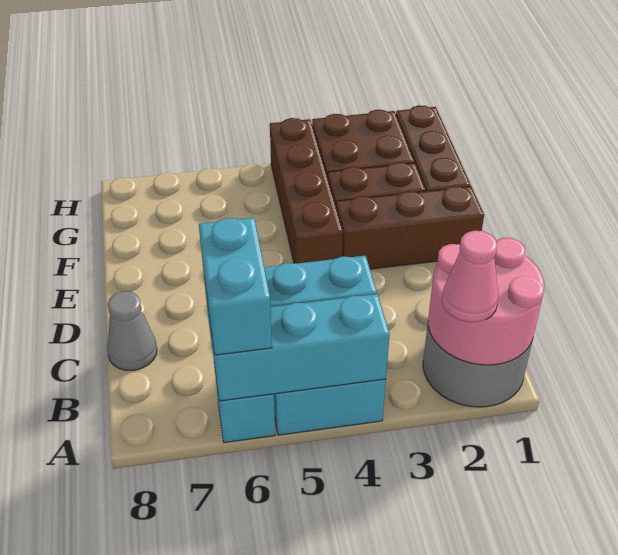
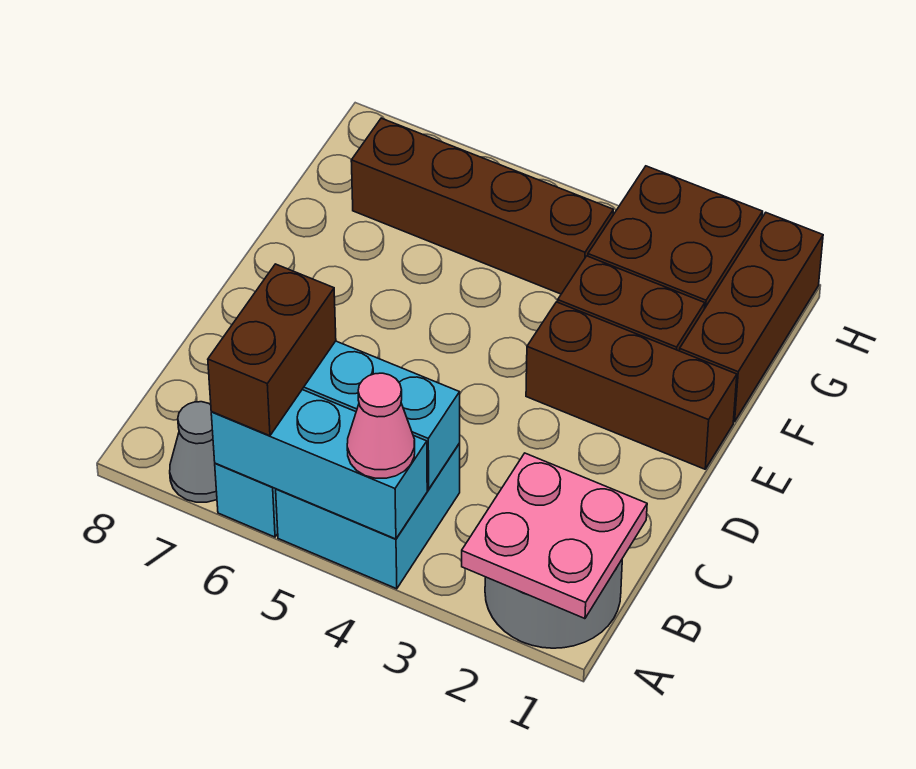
pink 2x2 round brick [428,238,544,365] -> pink 2x2 plate [462,453,647,619]
pink 1x1 cone [442,231,499,322] -> pink 1x1 cone moved to [347,373,415,478]
cyan 1x2 brick [199,218,272,355] -> brown 1x2 brick [208,264,336,436]
grey 1x1 cone [107,291,157,370] -> grey 1x1 cone moved to [170,402,217,502]
brown 1x4 brick [270,118,343,264] -> brown 1x4 brick turned to [351,118,613,294]

